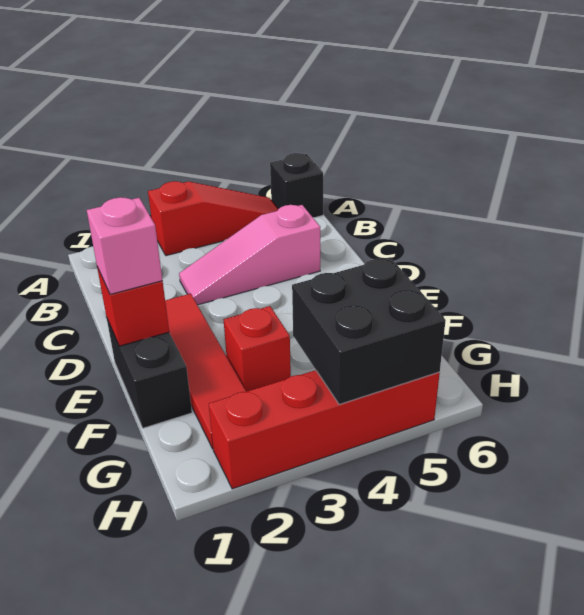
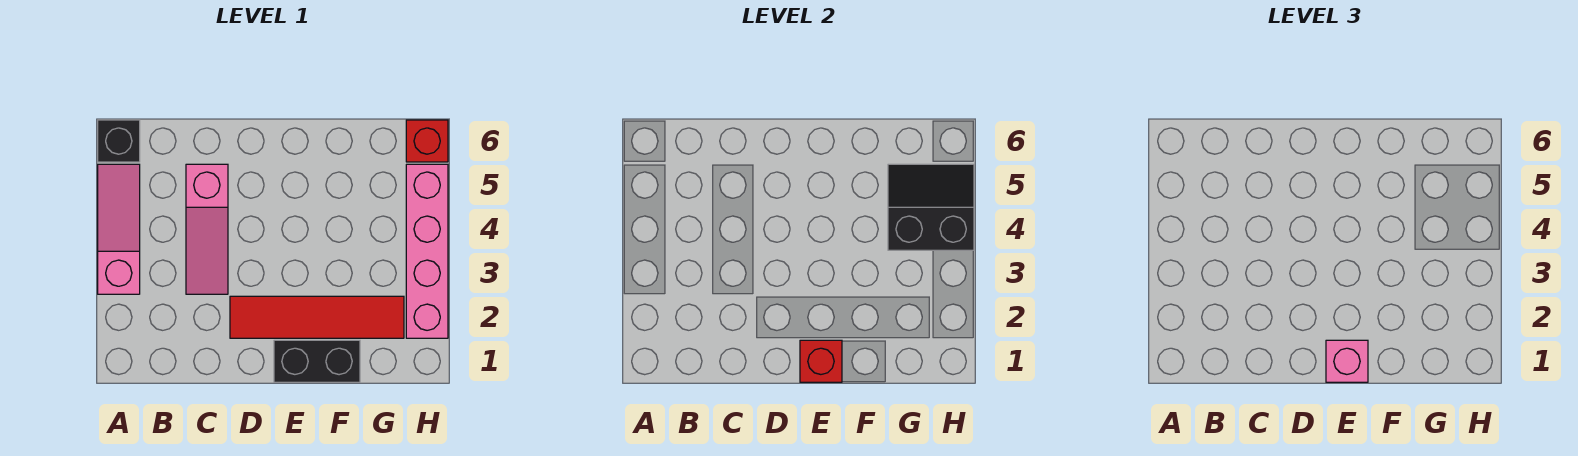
red 1x3 slope [148,181,278,256] -> pink 1x3 slope [98,164,140,294]
red 1x1 brick [223,306,291,392] -> red 1x1 brick moved to [406,120,448,162]
black 2x2 brick [292,257,446,405] -> black 2x2 slope [888,164,974,250]
red 1x4 brick [209,370,440,489] -> pink 1x4 brick [406,164,448,338]

